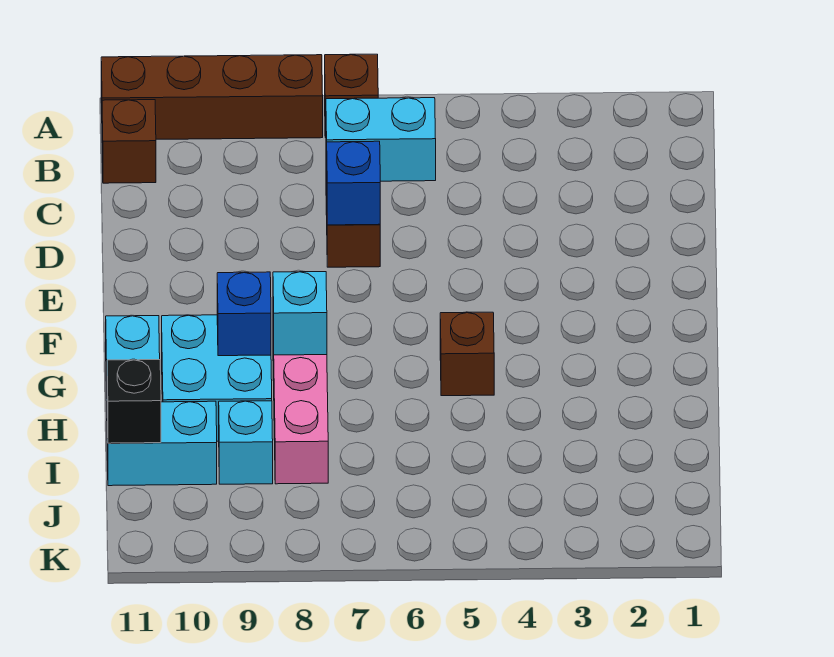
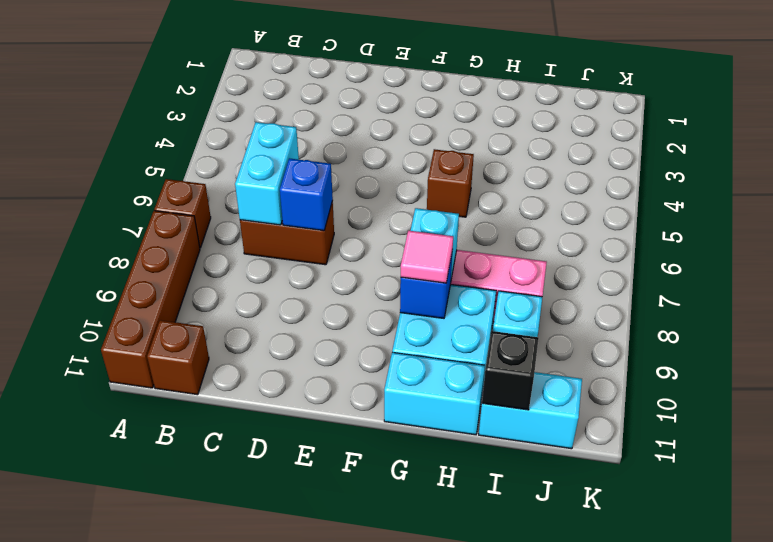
none -> pink 1x1 tile [401,231,453,283]
cyan 1x2 brick [107,401,217,486] -> cyan 1x2 brick turned to [479,372,582,449]

